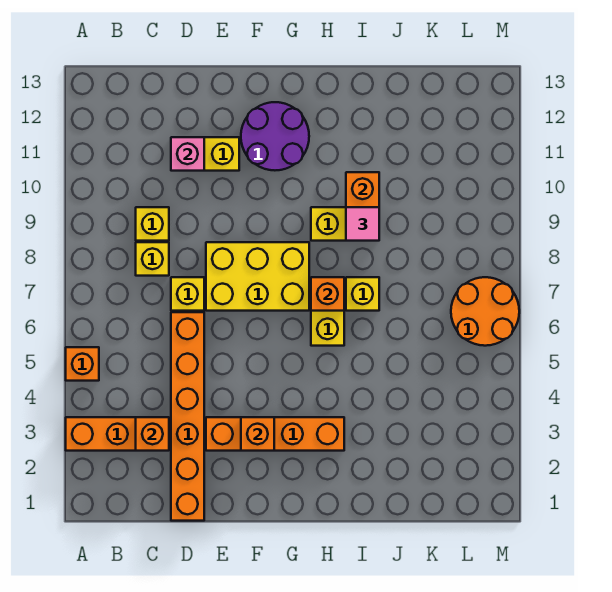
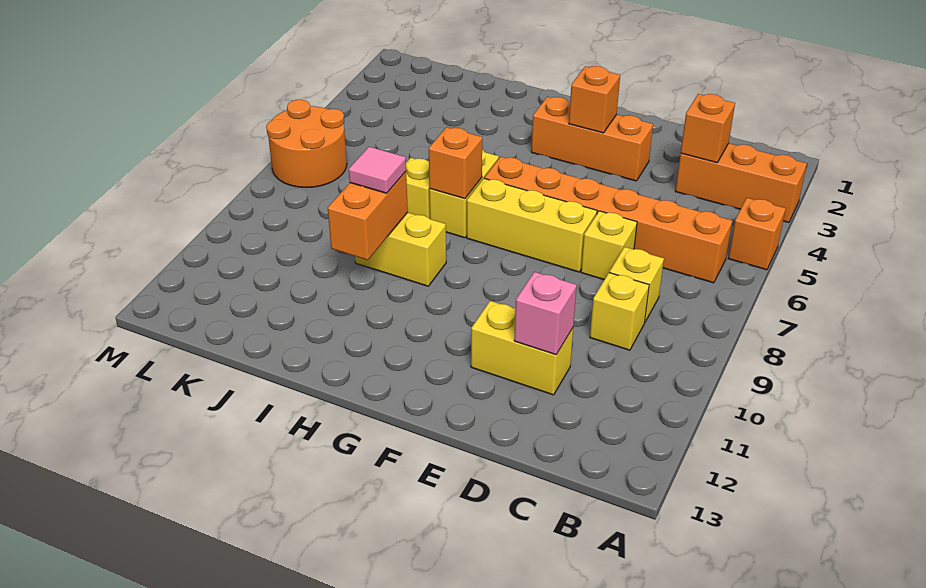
orange 1x6 brick [171,312,204,521] -> orange 1x6 brick turned to [484,157,732,283]
orange 1x4 brick [206,417,344,451] -> orange 1x3 brick [531,97,653,181]
yellow 2x3 brick [206,242,309,311] -> yellow 1x3 brick [467,178,597,272]
purple 2x2 round brick [241,102,309,170] -> none

